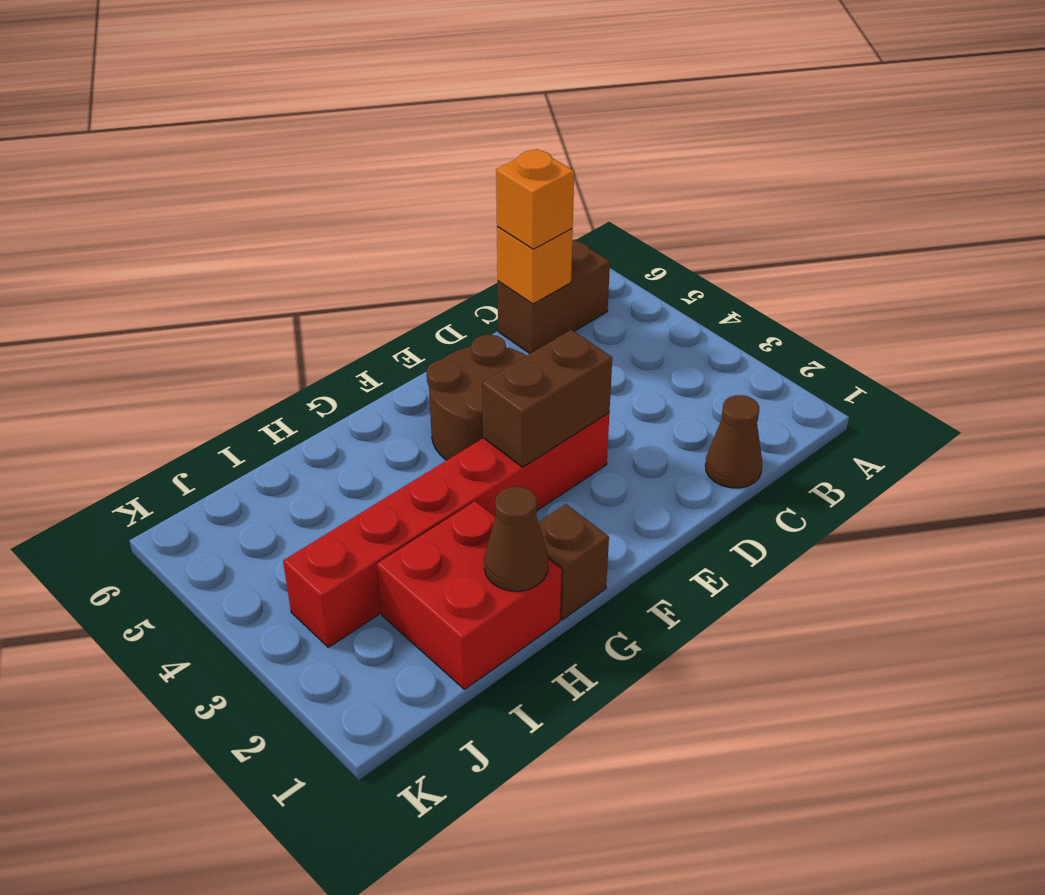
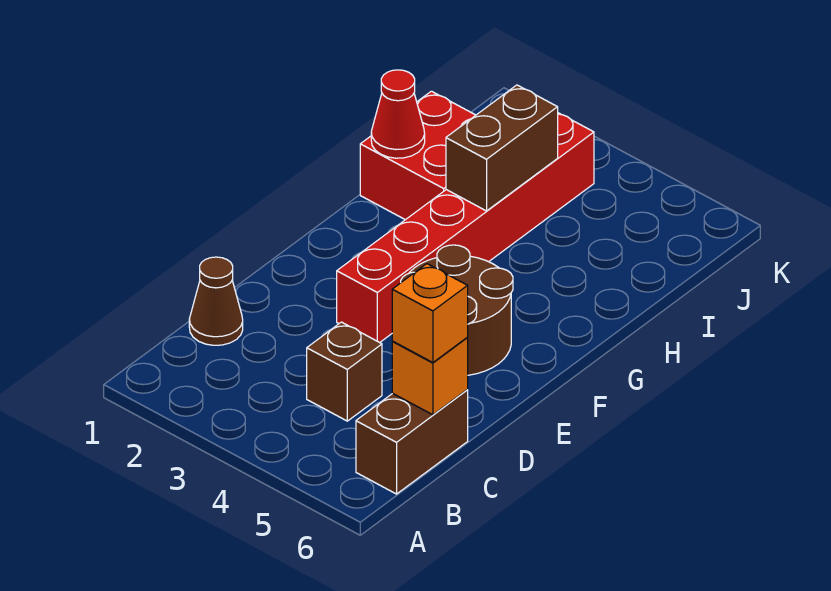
brown 1x2 brick [482,330,612,467] -> brown 1x2 brick moved to [446,85,558,211]
brown 1x1 brick [538,504,609,620] -> brown 1x1 brick moved to [307,322,382,421]
brown 1x1 cone [484,486,548,591] -> red 1x1 cone [371,70,425,158]

